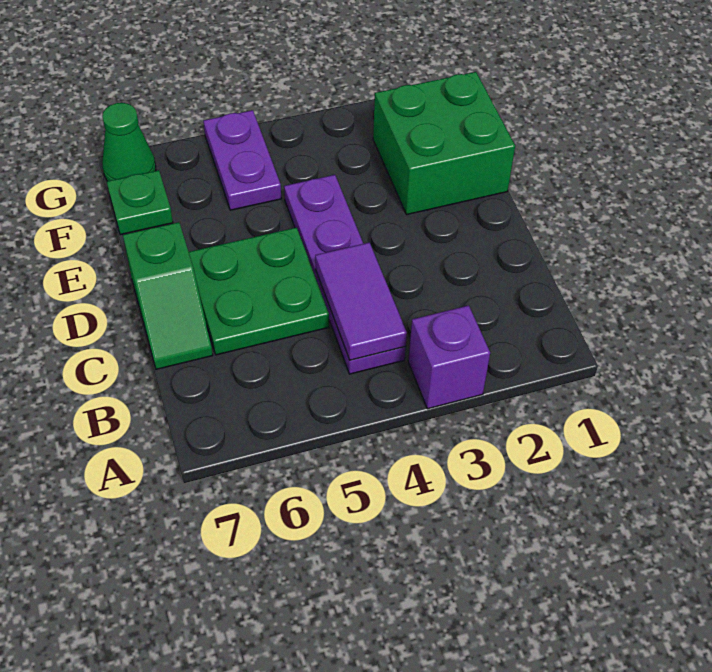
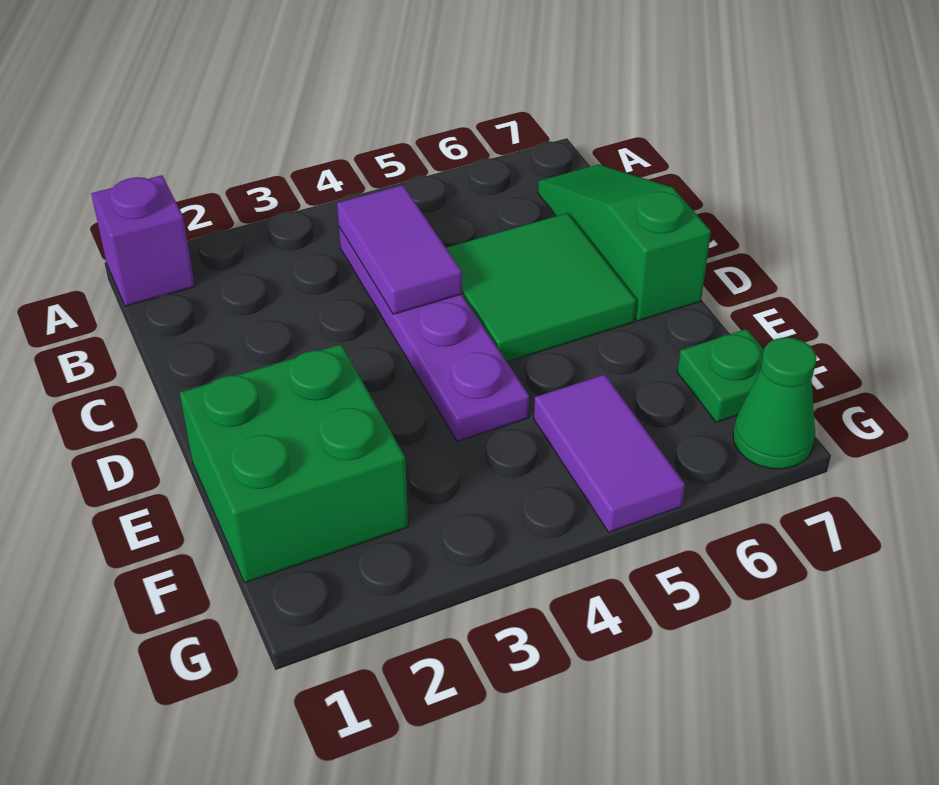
purple 1x1 brick [408,305,490,409] -> purple 1x1 brick moved to [91,175,195,306]
green 2x2 plate [189,228,329,355] -> green 2x2 tile [446,213,636,362]
green 1x2 slope [123,222,213,369] -> green 1x3 slope [538,164,711,321]
purple 1x2 plate [203,110,281,210] -> purple 1x2 tile [534,375,685,532]

